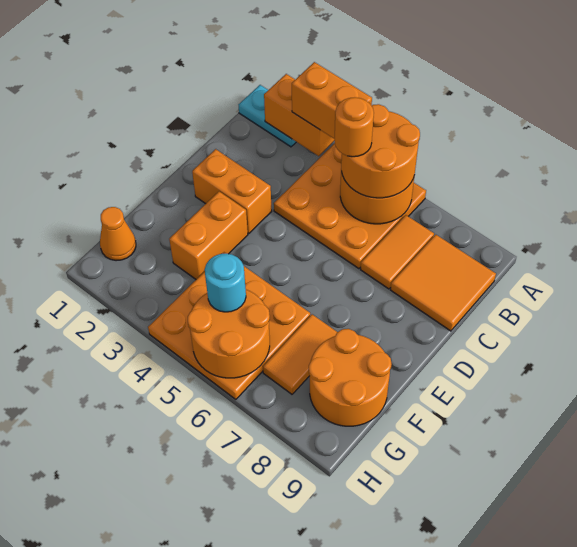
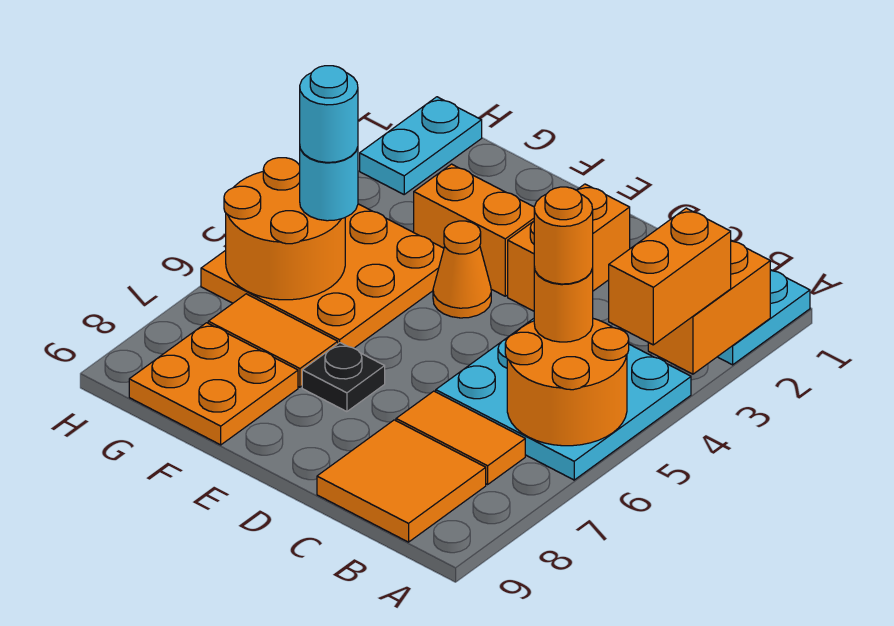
orange 3x3 plate [274,143,426,269] -> cyan 3x3 plate [436,319,691,480]
orange 2x2 round brick [341,104,420,198] -> orange 1x1 round brick [534,267,593,342]
none -> black 1x1 plate [302,343,385,412]
orange 2x2 round brick [309,329,391,426] -> orange 2x2 plate [129,323,298,445]
orange 1x1 cone [100,207,136,261] -> orange 1x1 cone moved to [433,221,491,318]
none -> cyan 1x1 round brick [300,66,358,162]
none -> cyan 1x2 plate [360,97,482,194]

